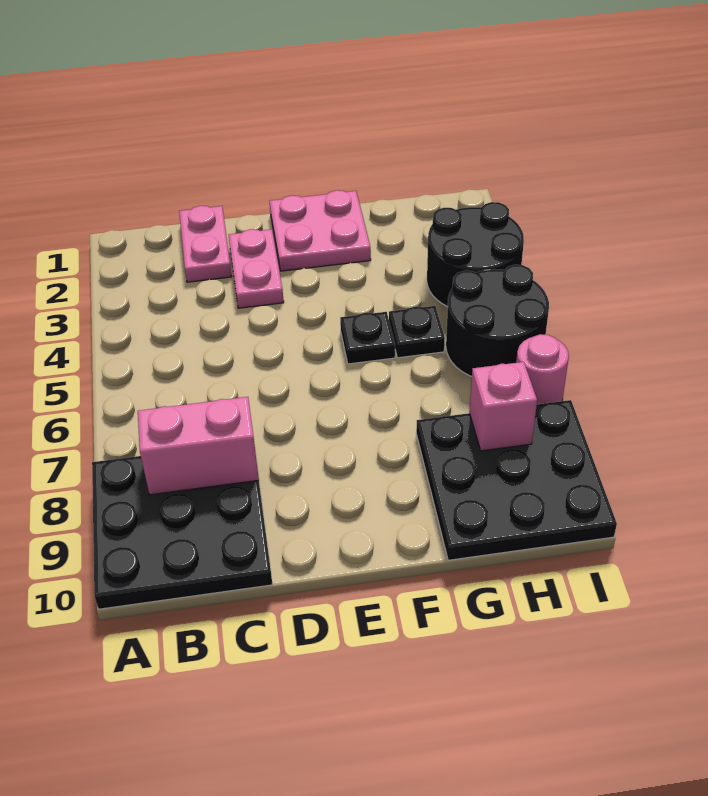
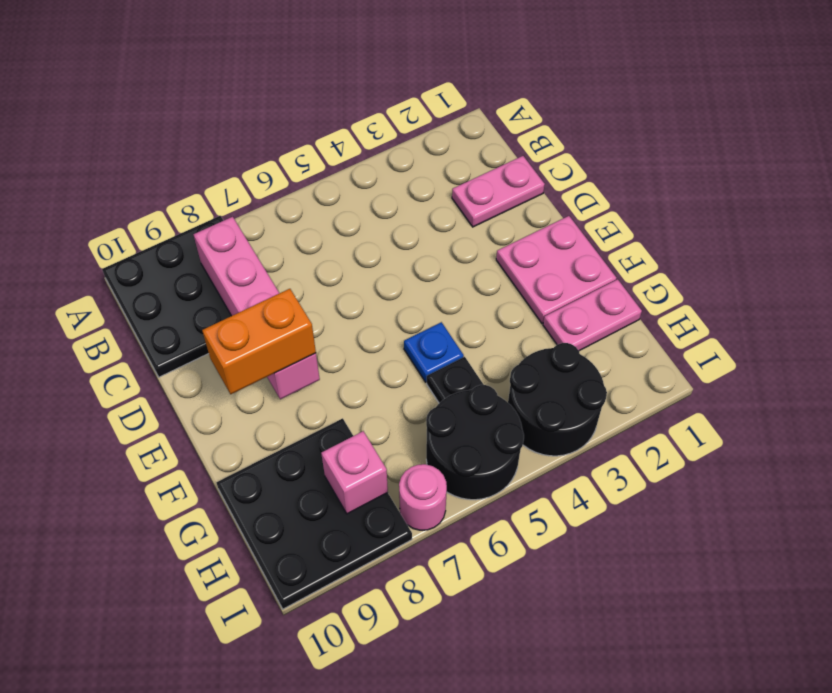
pink 1x2 brick [138,397,259,495] -> pink 1x4 brick [193,217,320,399]
pink 1x2 plate [229,229,284,308] -> pink 1x2 plate moved to [543,279,642,351]
none -> orange 1x2 brick [202,289,316,394]
black 1x1 plate [340,312,395,364] -> blue 1x1 plate [404,322,464,382]

